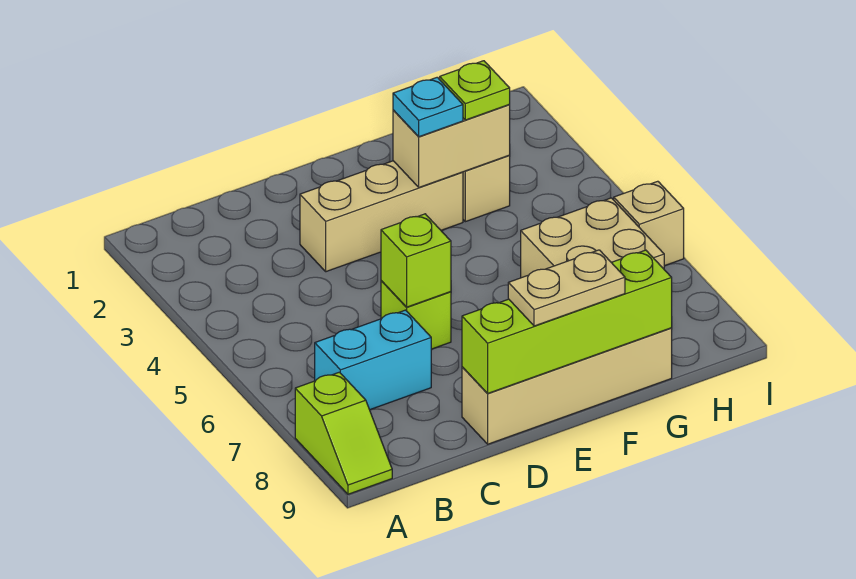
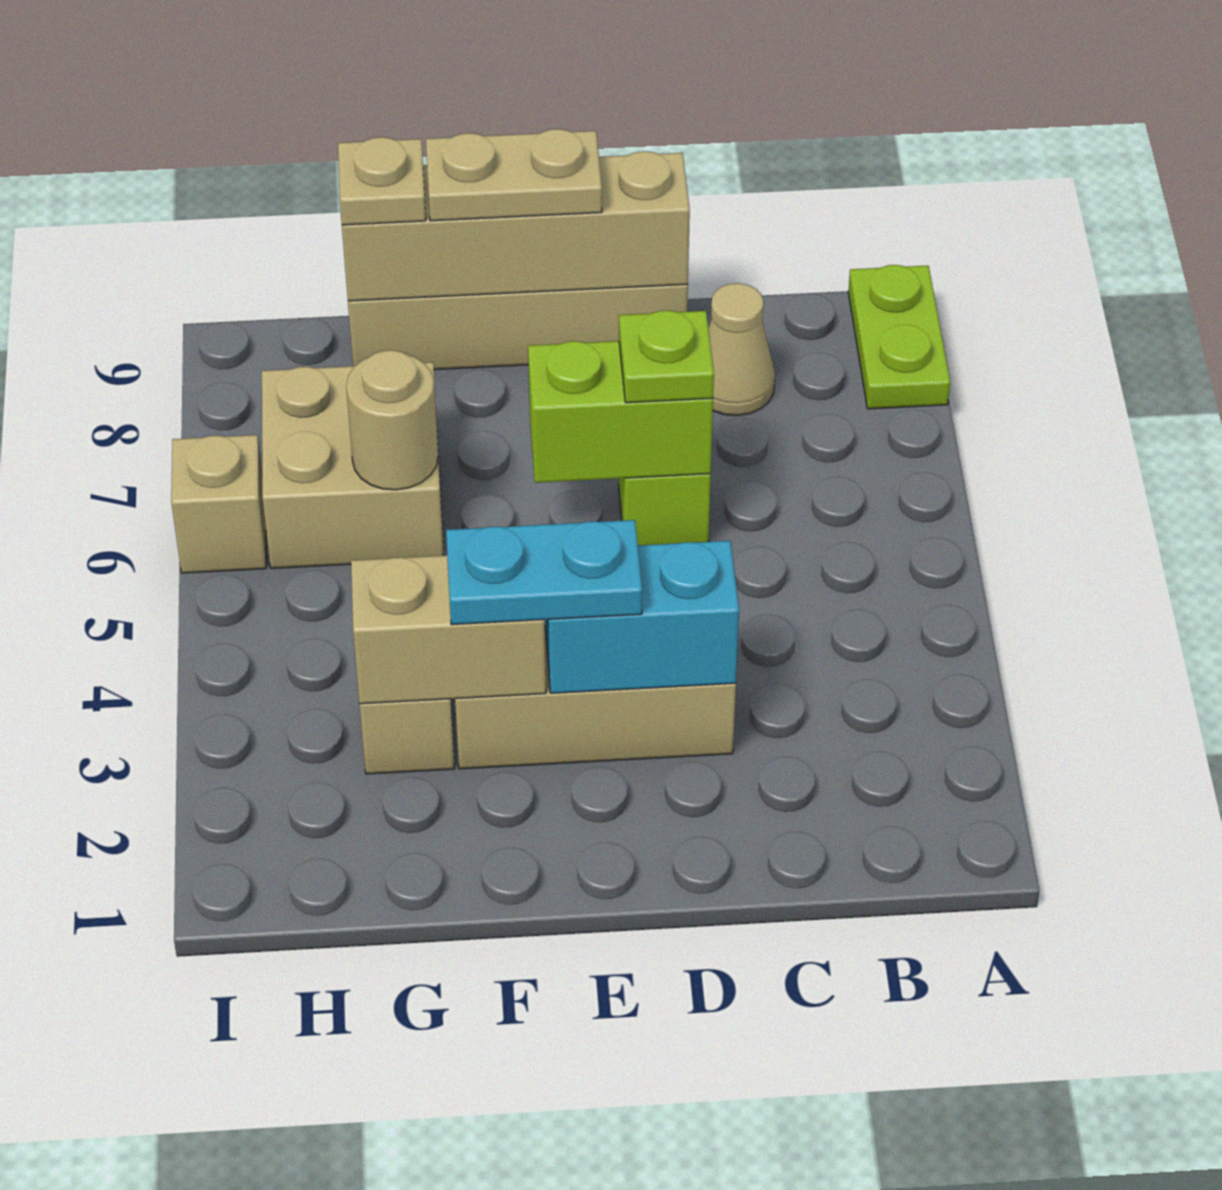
lime 1x2 slope [295,372,392,494] -> lime 1x2 plate [848,265,950,409]
cyan 1x2 brick [315,310,431,410] -> cyan 1x2 brick moved to [545,541,739,693]
none -> tan 1x1 cone [708,283,775,415]
lime 1x1 brick [381,214,451,307] -> lime 1x2 brick [528,341,713,483]
lime 1x4 brick [462,250,672,394] -> tan 1x4 brick [342,151,690,301]
cyan 1x1 plate [393,77,463,137] -> cyan 1x2 plate [446,520,642,625]
lime 1x1 plate [440,61,510,120] -> lime 1x1 plate moved to [619,310,714,403]
none -> tan 1x1 round brick [346,350,438,490]
none -> tan 1x1 plate [338,137,426,225]

